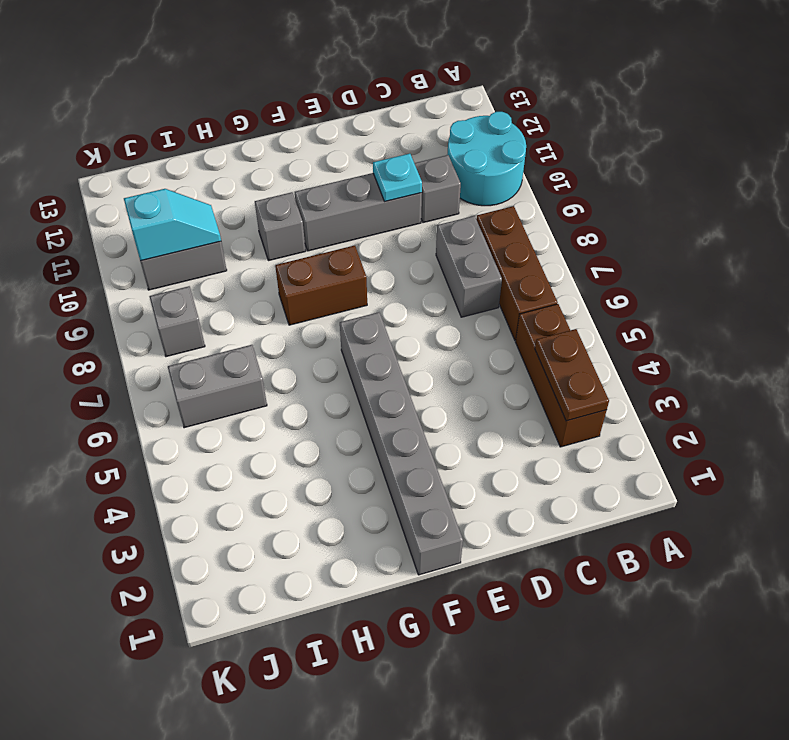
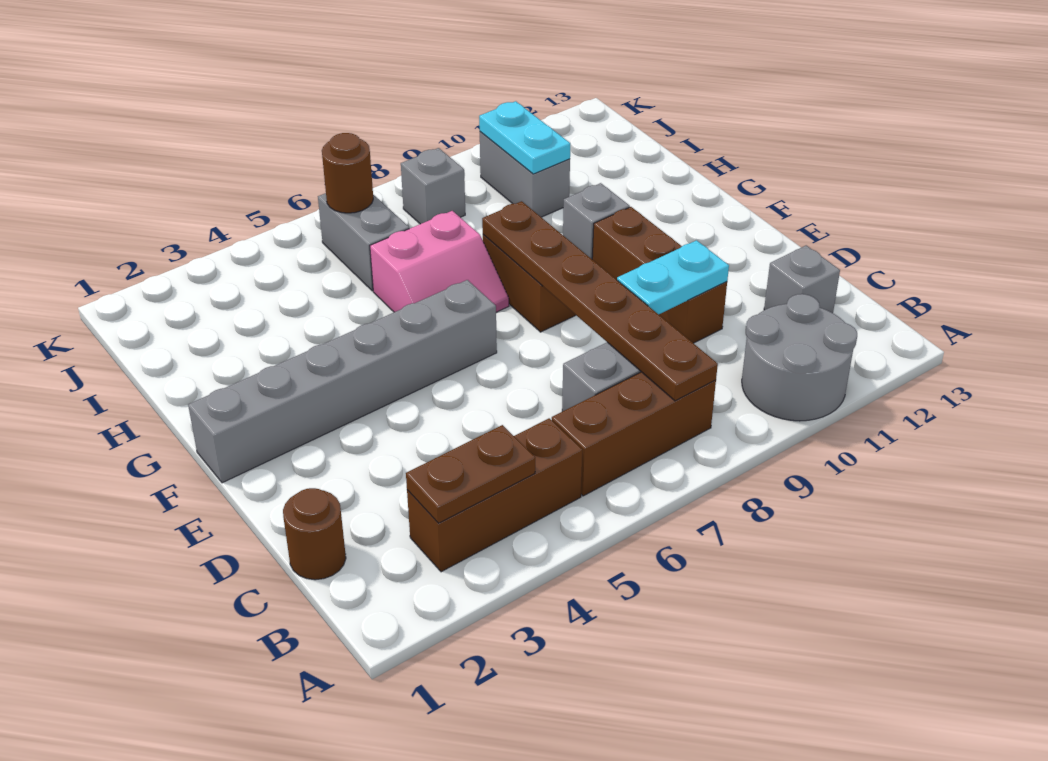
cyan 2x2 round brick [447,112,526,206] -> grey 2x2 round brick [742,294,857,421]
none -> brown 1x6 plate [482,201,718,401]
none -> brown 1x1 round brick [283,488,346,580]
grey 1x1 brick [414,155,461,223] -> grey 1x1 brick moved to [764,245,840,313]
grey 1x3 brick [295,173,422,251] -> brown 1x3 brick [592,207,727,343]
cyan 1x1 plate [373,154,422,201] -> cyan 1x2 plate [617,240,729,314]
none -> pink 2x2 slope [370,211,509,312]
cyan 1x2 slope [124,189,221,261] -> cyan 1x2 plate [479,101,570,174]
none -> brown 1x1 round brick [322,133,373,213]

